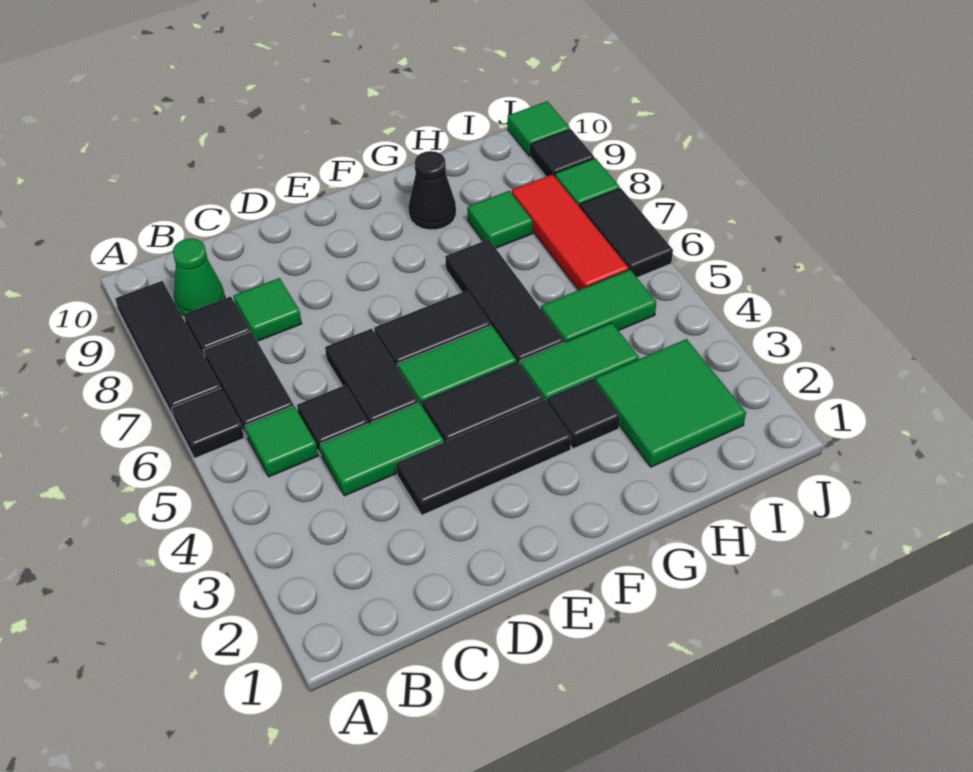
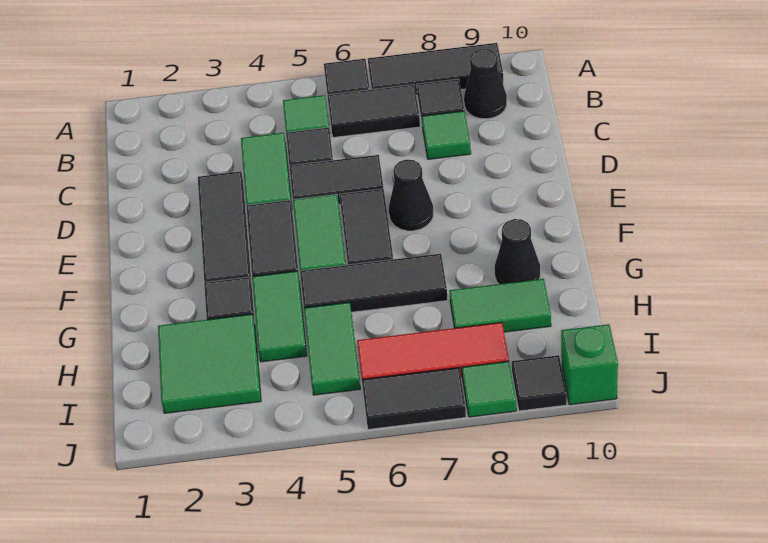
green 1x1 cone [172,238,225,316] -> black 1x1 cone [464,49,507,119]
none -> black 1x1 cone [389,160,434,231]
green 1x1 tile [467,191,533,248] -> green 1x2 tile [449,279,551,332]
green 1x1 tile [508,101,570,156] -> green 1x1 brick [561,324,618,405]

